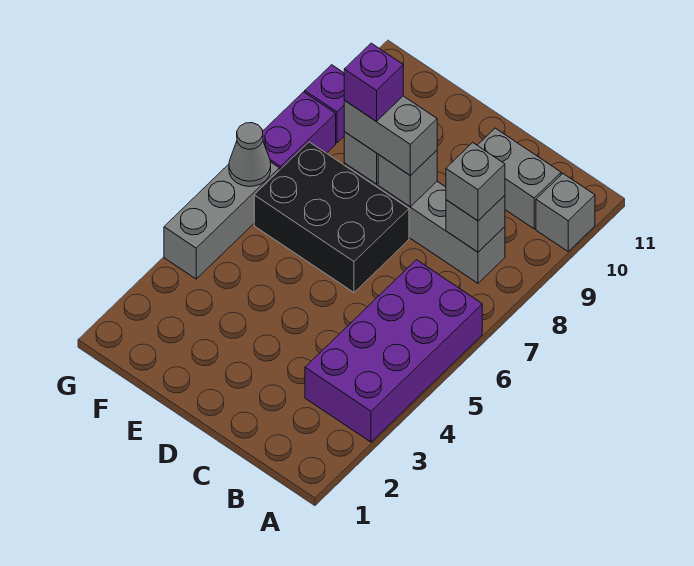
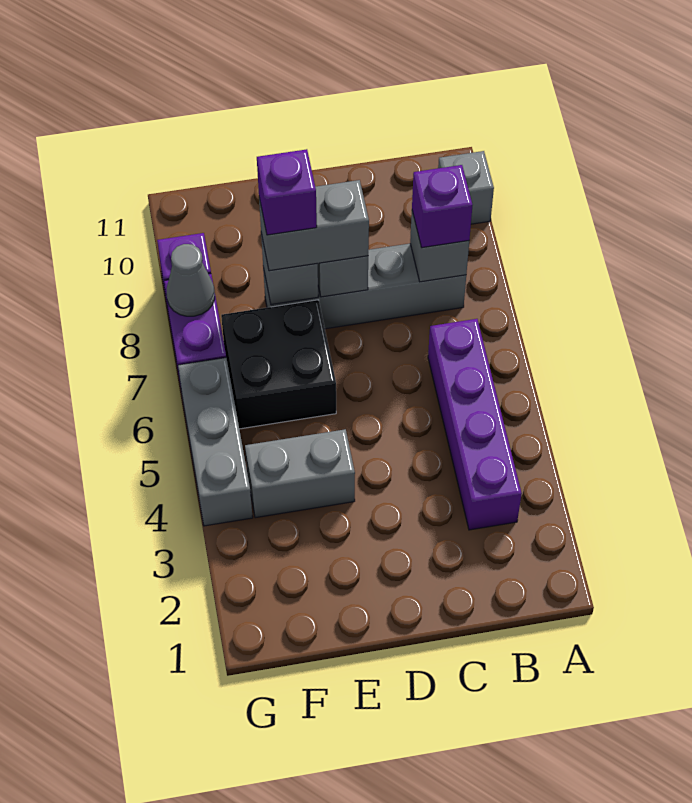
purple 2x4 brick [305,260,482,442] -> purple 1x4 brick [428,319,522,530]
grey 1x1 brick [446,143,505,221] -> purple 1x1 brick [412,165,472,248]
grey 1x2 brick [477,128,561,229] -> grey 1x2 brick moved to [245,429,355,518]
black 2x3 brick [254,142,409,292] -> black 2x2 brick [221,300,336,429]
grey 1x1 cone [229,123,271,187] -> grey 1x1 cone moved to [167,244,215,316]

